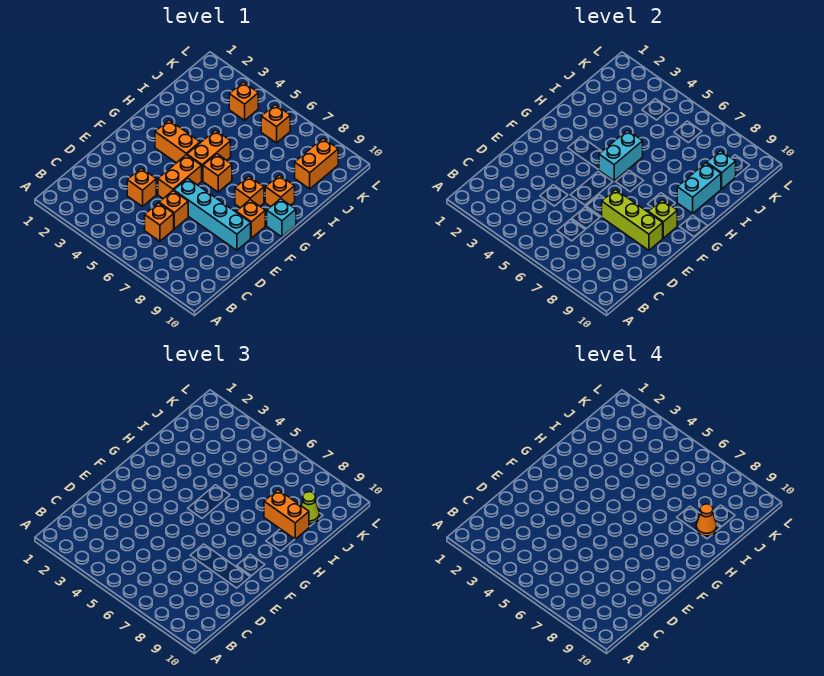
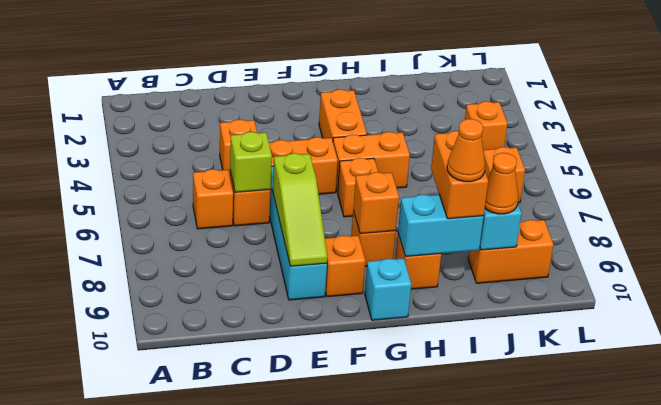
lime 1x3 brick [602,190,663,250] -> lime 1x3 slope [273,153,327,266]
lime 1x1 brick [648,200,677,238] -> lime 1x1 brick moved to [230,132,272,192]
cyan 1x2 brick [599,130,643,181] -> none
none -> orange 1x1 brick [353,172,399,234]
lime 1x1 cone [301,492,319,524] -> orange 1x1 cone [485,153,518,214]

